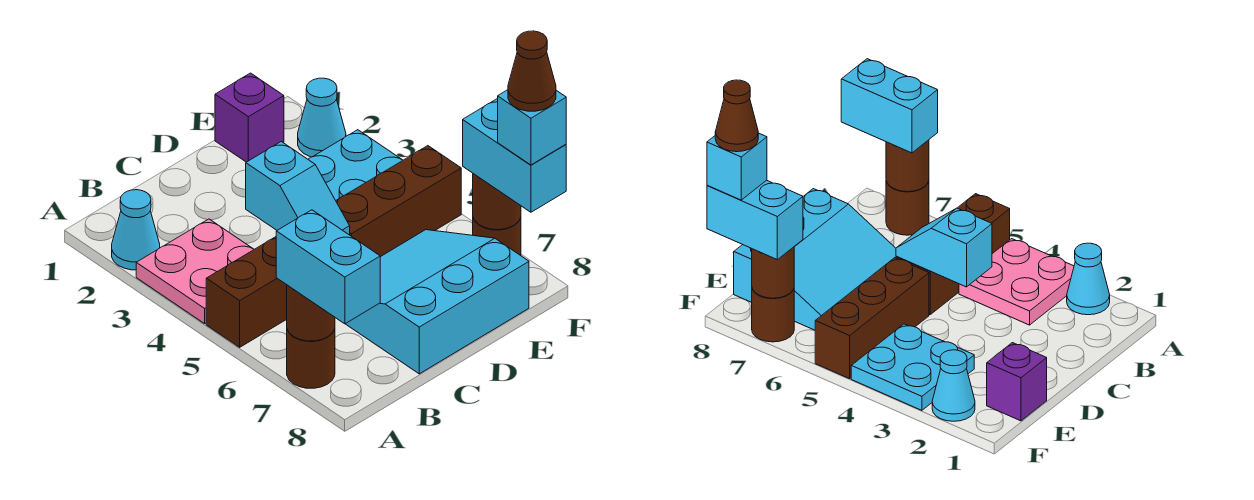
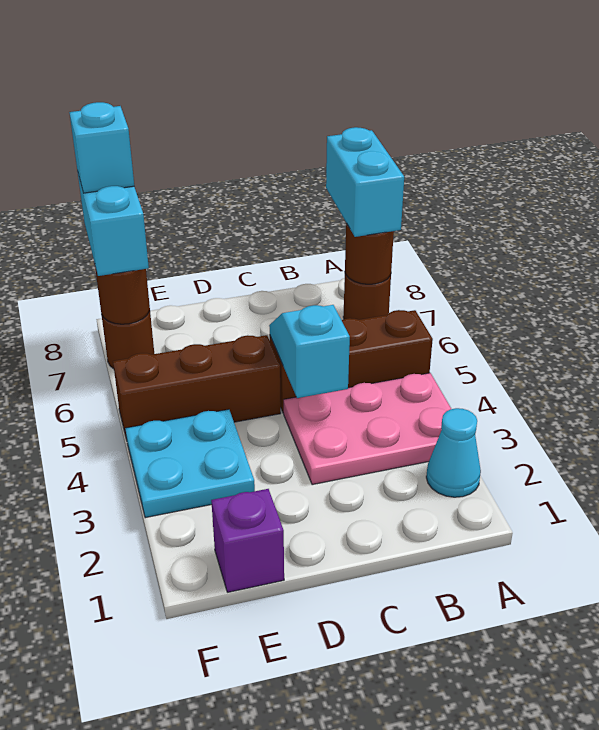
pink 2x2 plate [136,219,254,324] -> pink 2x3 plate [284,373,451,485]
cyan 3x3 slope [346,230,529,374] -> none
cyan 1x1 cone [298,78,346,157] -> none
brown 1x1 cone [508,31,556,111] -> none

